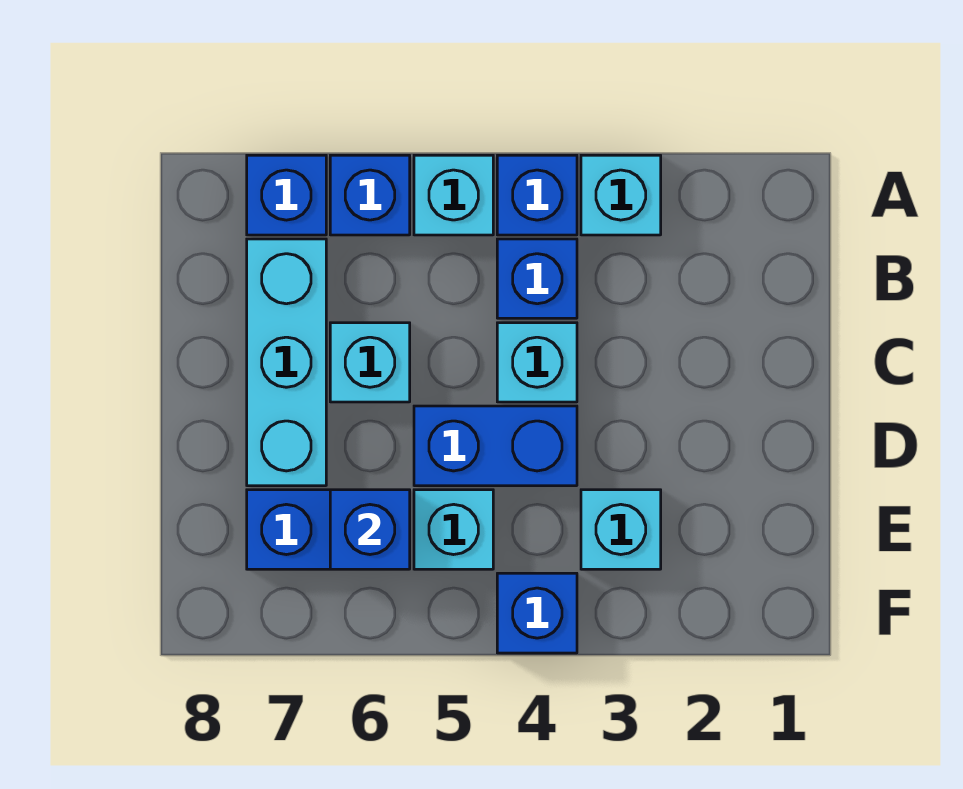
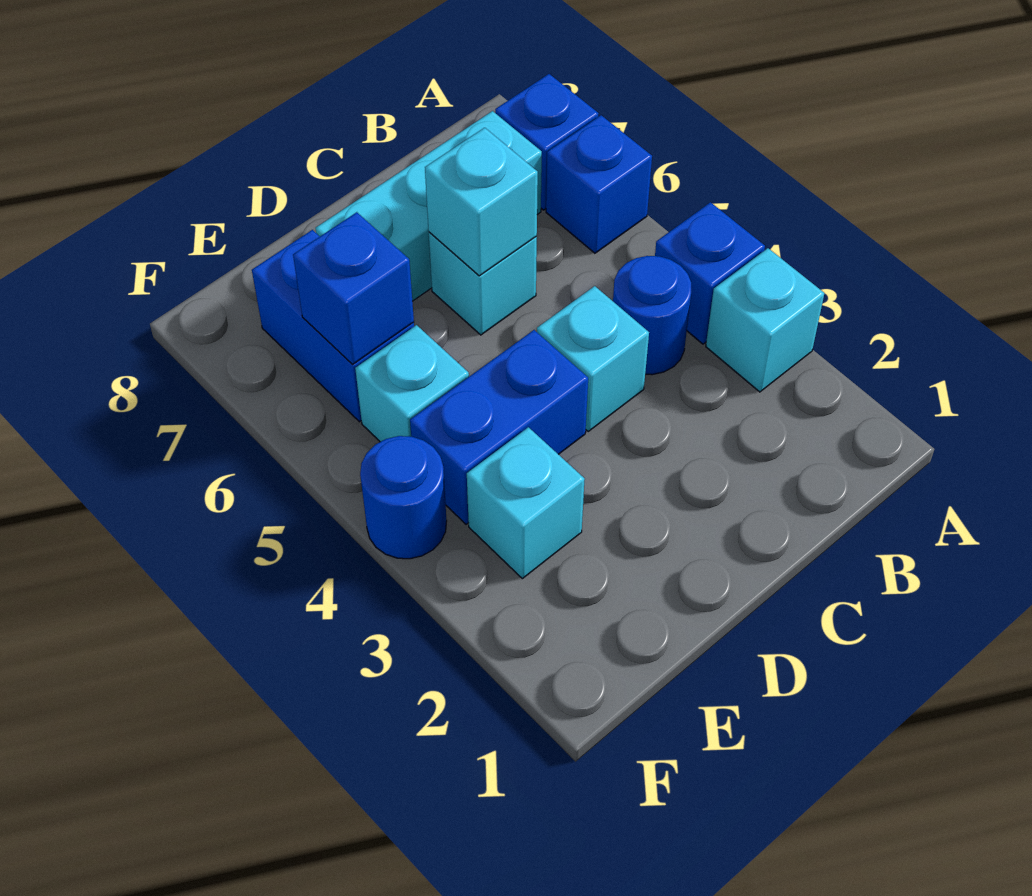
cyan 1x1 brick [414,155,493,235] -> cyan 1x1 brick moved to [425,128,538,276]
blue 1x1 brick [497,239,577,318] -> blue 1x1 round brick [613,256,691,375]
blue 1x2 brick [414,406,577,486] -> blue 1x2 brick turned to [410,330,588,524]
blue 1x1 brick [497,573,577,653] -> blue 1x1 round brick [360,436,447,559]

